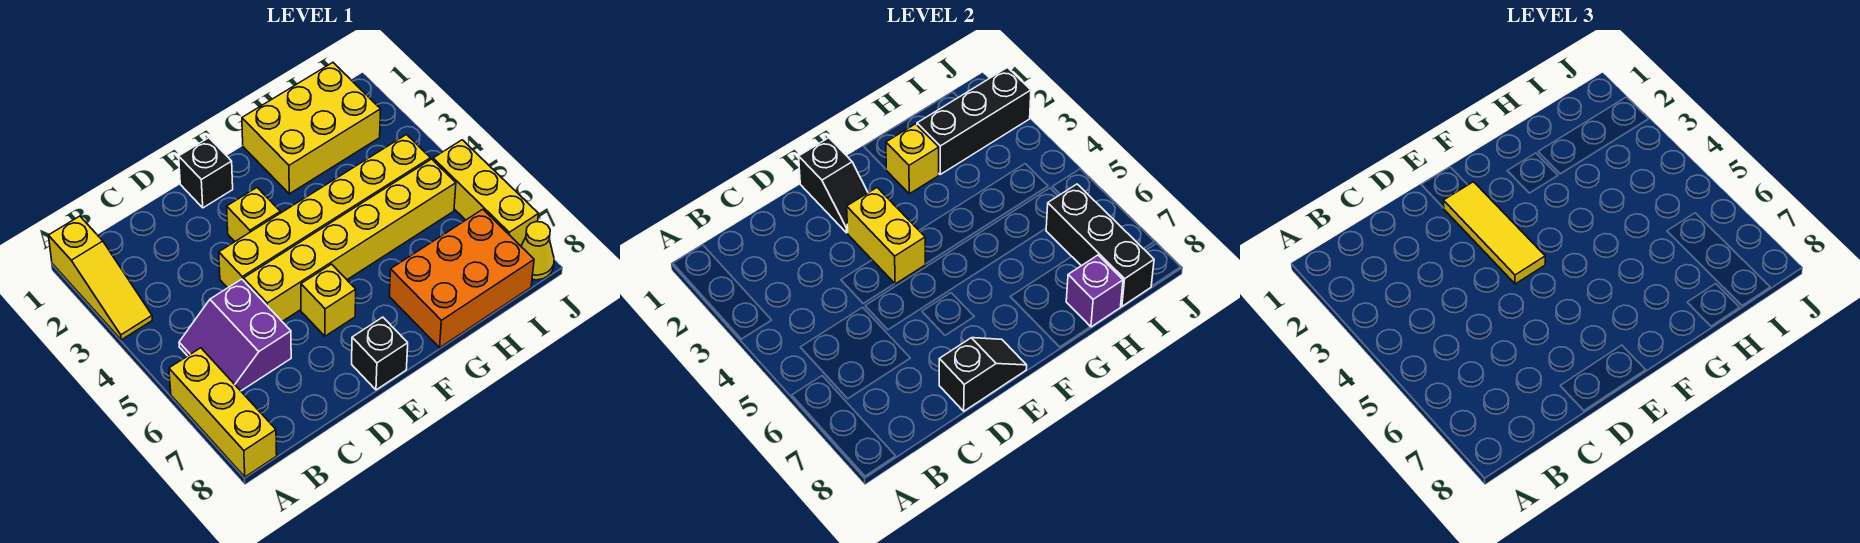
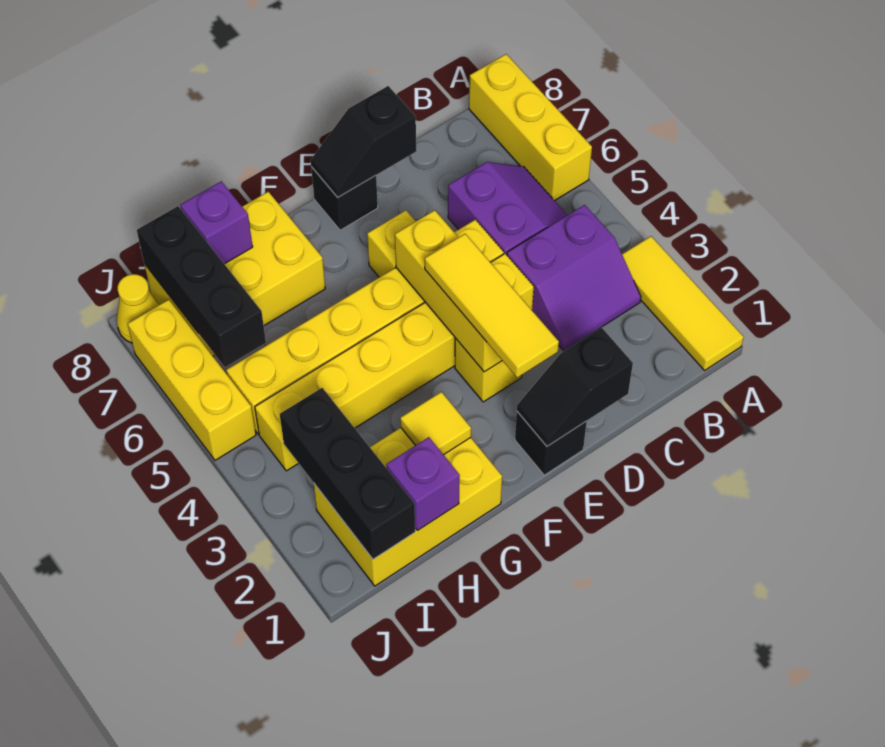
yellow 1x3 slope [48,216,152,340] -> yellow 1x3 tile [622,236,744,370]
none -> purple 2x2 slope [507,205,641,351]
black 1x2 slope [799,138,868,233] -> black 1x2 slope turned to [517,327,633,446]
yellow 1x2 brick [847,188,925,284] -> yellow 1x3 brick [395,210,502,372]
yellow 1x1 brick [886,124,939,194] -> yellow 1x1 tile [400,392,471,455]
orange 2x3 brick [389,209,534,348] -> yellow 2x3 brick [144,192,325,356]
none -> purple 1x1 brick [386,437,460,530]
black 1x3 brick [917,68,1031,174] -> black 1x3 brick turned to [280,388,415,559]

